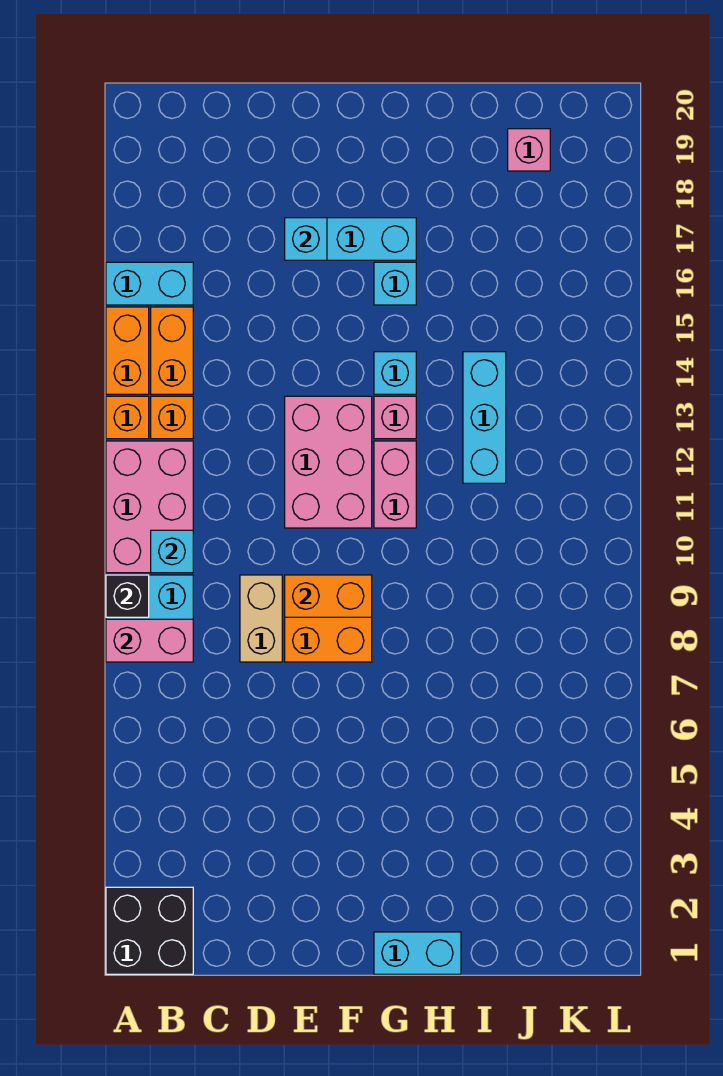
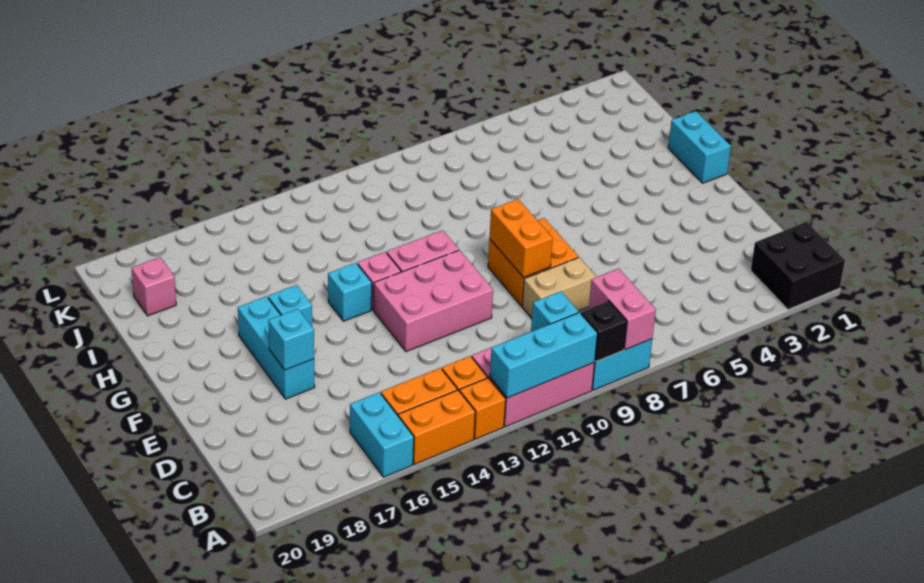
cyan 1x3 brick [463,352,506,483] -> cyan 1x3 brick moved to [490,312,598,398]

